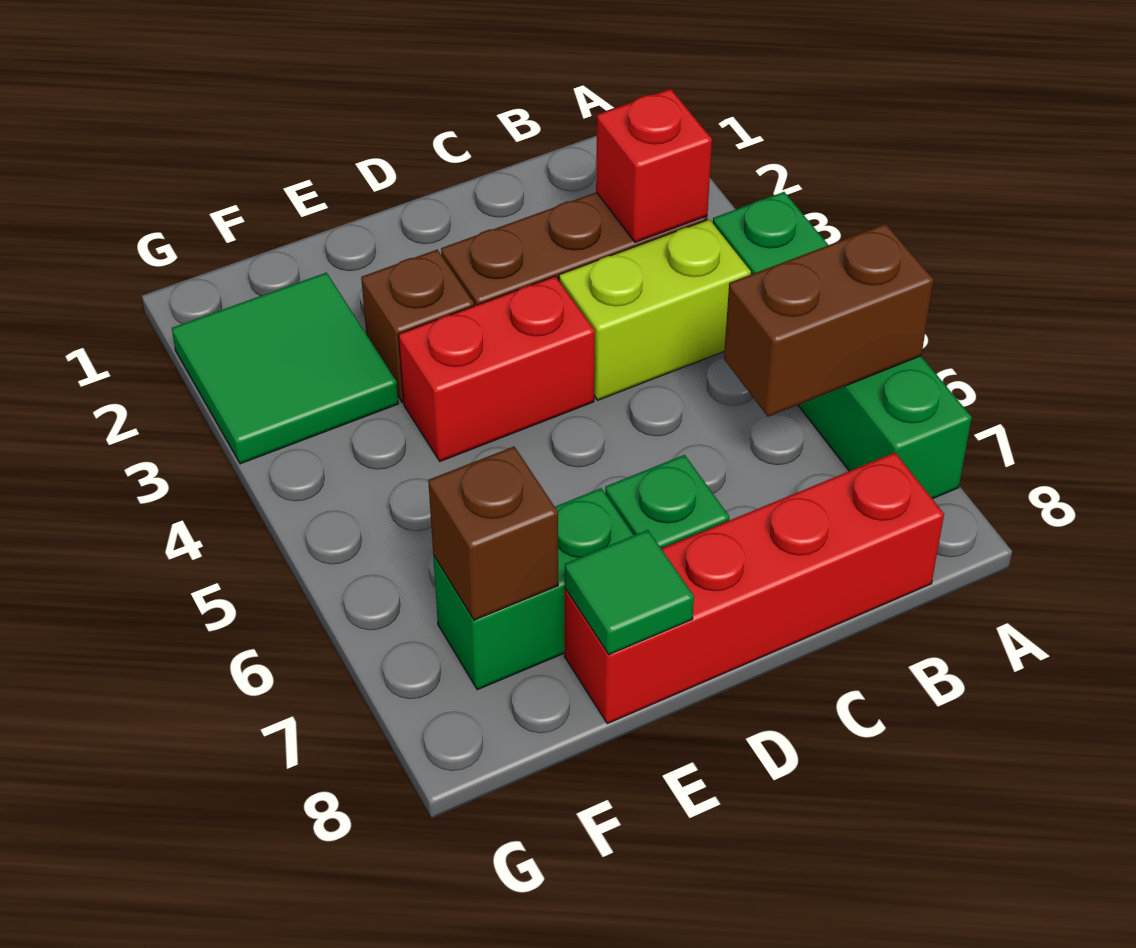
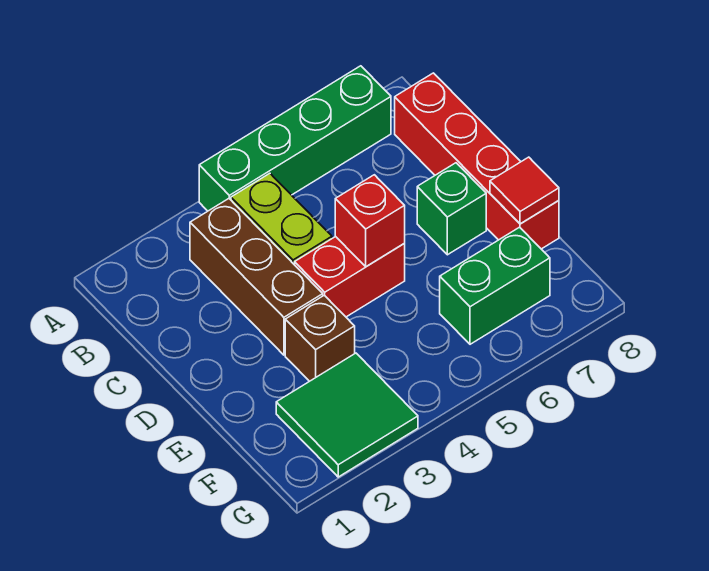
brown 1x2 brick [724,224,934,417] -> none
red 1x1 brick [596,89,712,242] -> red 1x1 brick moved to [335,175,405,267]
red 1x2 brick [399,276,595,461] -> red 1x2 brick turned to [295,237,405,317]
green 1x2 brick [433,488,634,690] -> green 1x2 brick turned to [440,227,550,344]
green 1x1 tile [565,530,694,655] -> red 1x1 tile [490,157,559,224]
brown 1x1 brick [428,447,558,620] -> none

